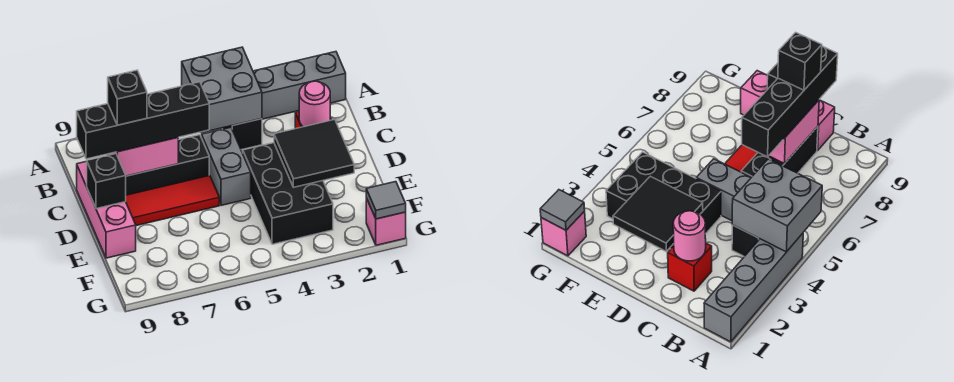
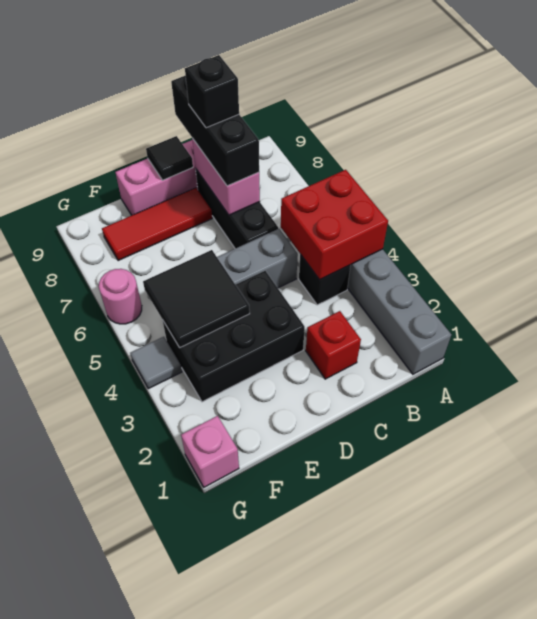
grey 2x2 brick [182,47,262,133] -> red 2x2 brick [281,170,388,280]
pink 1x1 round brick [299,81,330,127] -> pink 1x1 round brick moved to [99,269,142,324]
black 1x4 brick [77,82,209,159] -> black 1x3 brick [171,76,259,186]
black 2x2 tile [274,119,354,187] -> black 2x2 tile moved to [143,250,250,348]
red 1x3 tile [126,175,219,226] -> red 1x3 tile turned to [102,188,212,261]
black 1x1 brick [87,154,126,209] -> black 1x1 tile [146,136,193,180]
grey 1x1 tile [366,182,406,219] -> grey 1x1 tile moved to [130,337,182,389]

